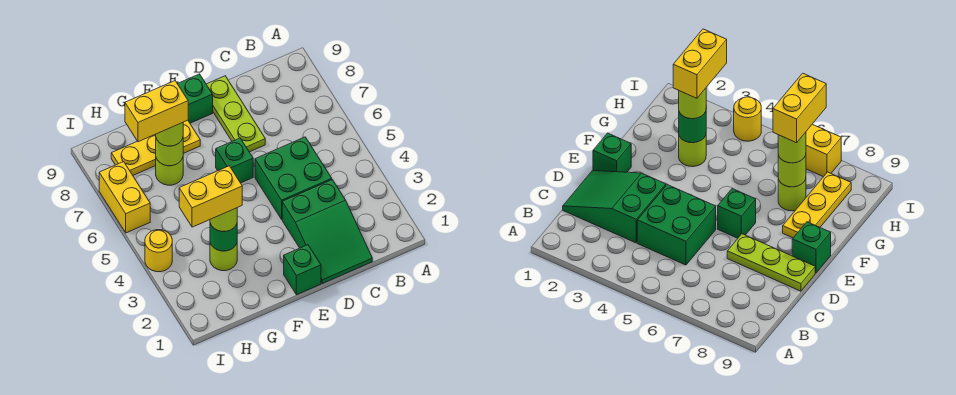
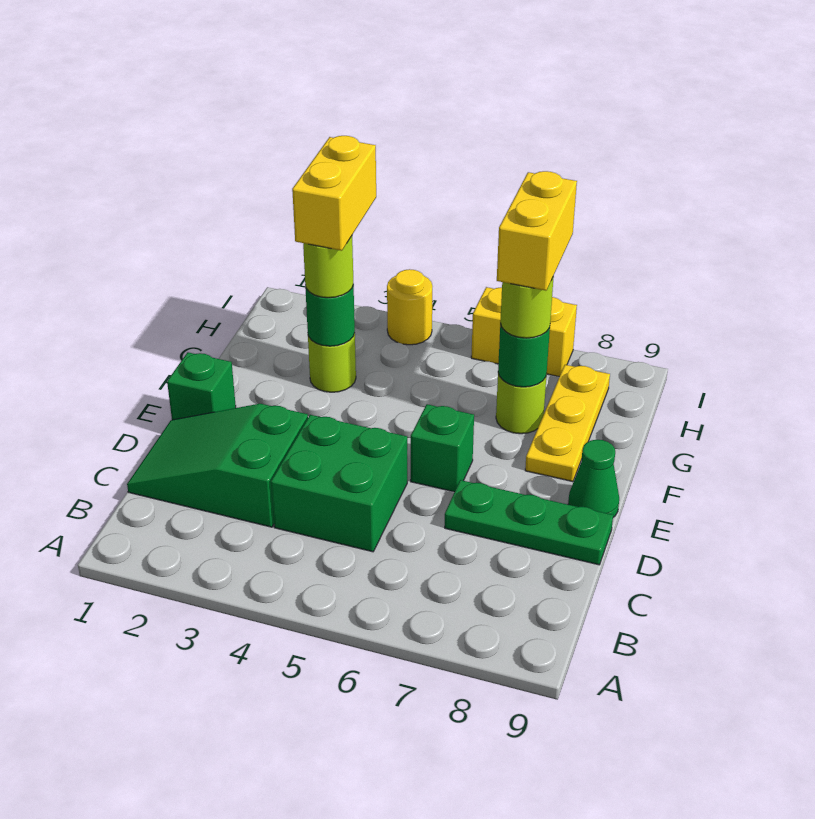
lime 1x3 plate [206,76,265,152] -> green 1x3 plate [445,480,613,565]
green 1x1 brick [178,74,213,123] -> green 1x1 cone [568,440,619,517]
lime 1x1 round brick [156,138,183,166] -> green 1x1 round brick [498,324,550,387]

